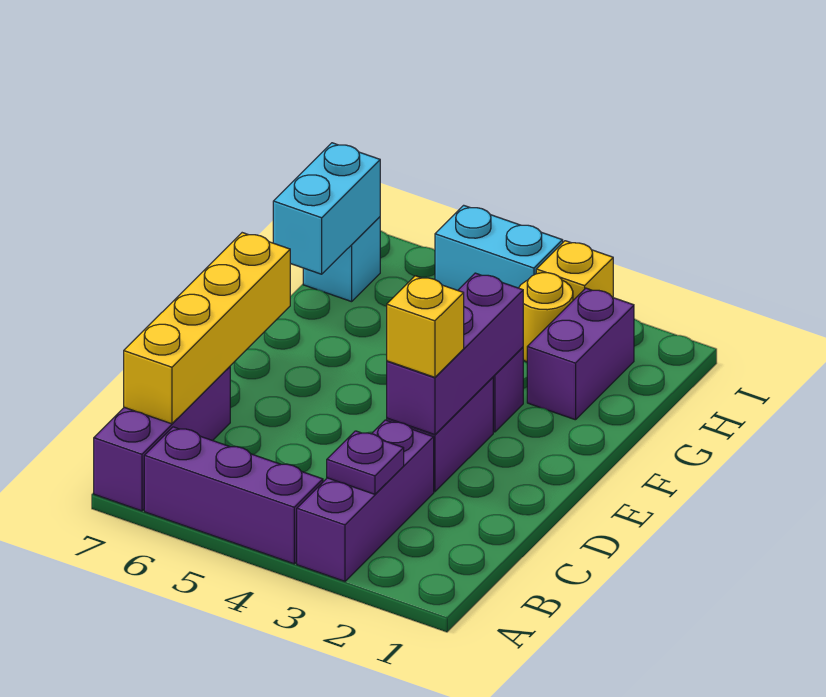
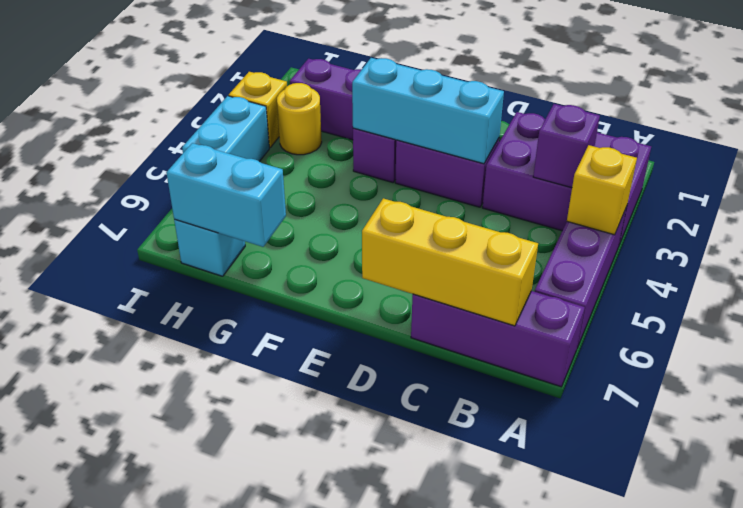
purple 1x3 brick [297,420,434,581] -> purple 2x3 brick [482,112,651,245]
purple 1x1 plate [327,431,404,494] -> purple 1x1 brick [533,104,600,188]
yellow 1x4 brick [124,233,290,424] -> yellow 1x3 brick [362,198,538,326]
purple 1x3 brick [387,273,523,435] -> cyan 1x3 brick [352,58,504,164]
yellow 1x1 brick [387,276,464,377] -> yellow 1x1 brick moved to [567,145,637,235]

